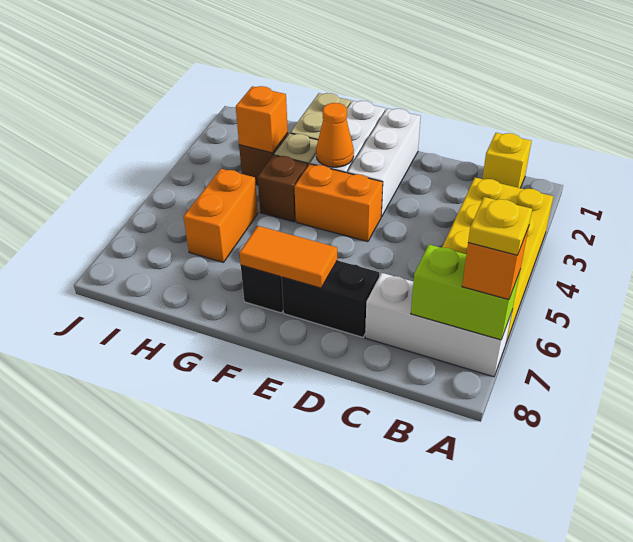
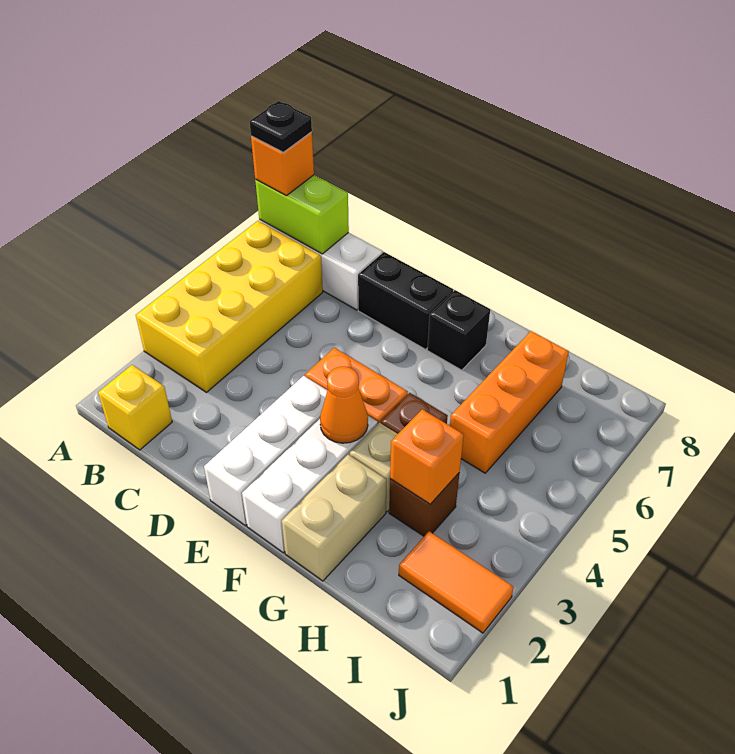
yellow 1x1 plate [468,197,532,255] -> black 1x1 plate [249,101,312,152]
orange 1x2 tile [239,226,337,288] -> orange 1x2 tile moved to [399,531,514,633]
orange 1x2 brick [183,169,258,262] -> orange 1x3 brick [450,331,569,473]

